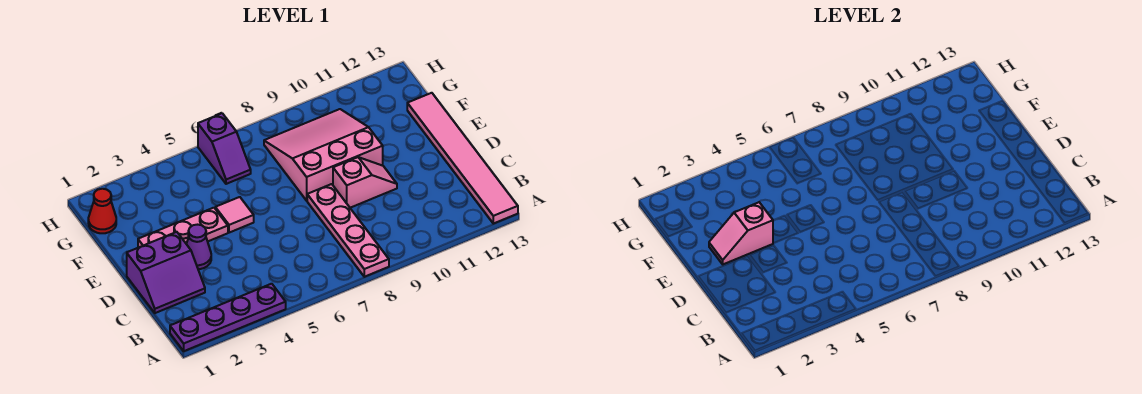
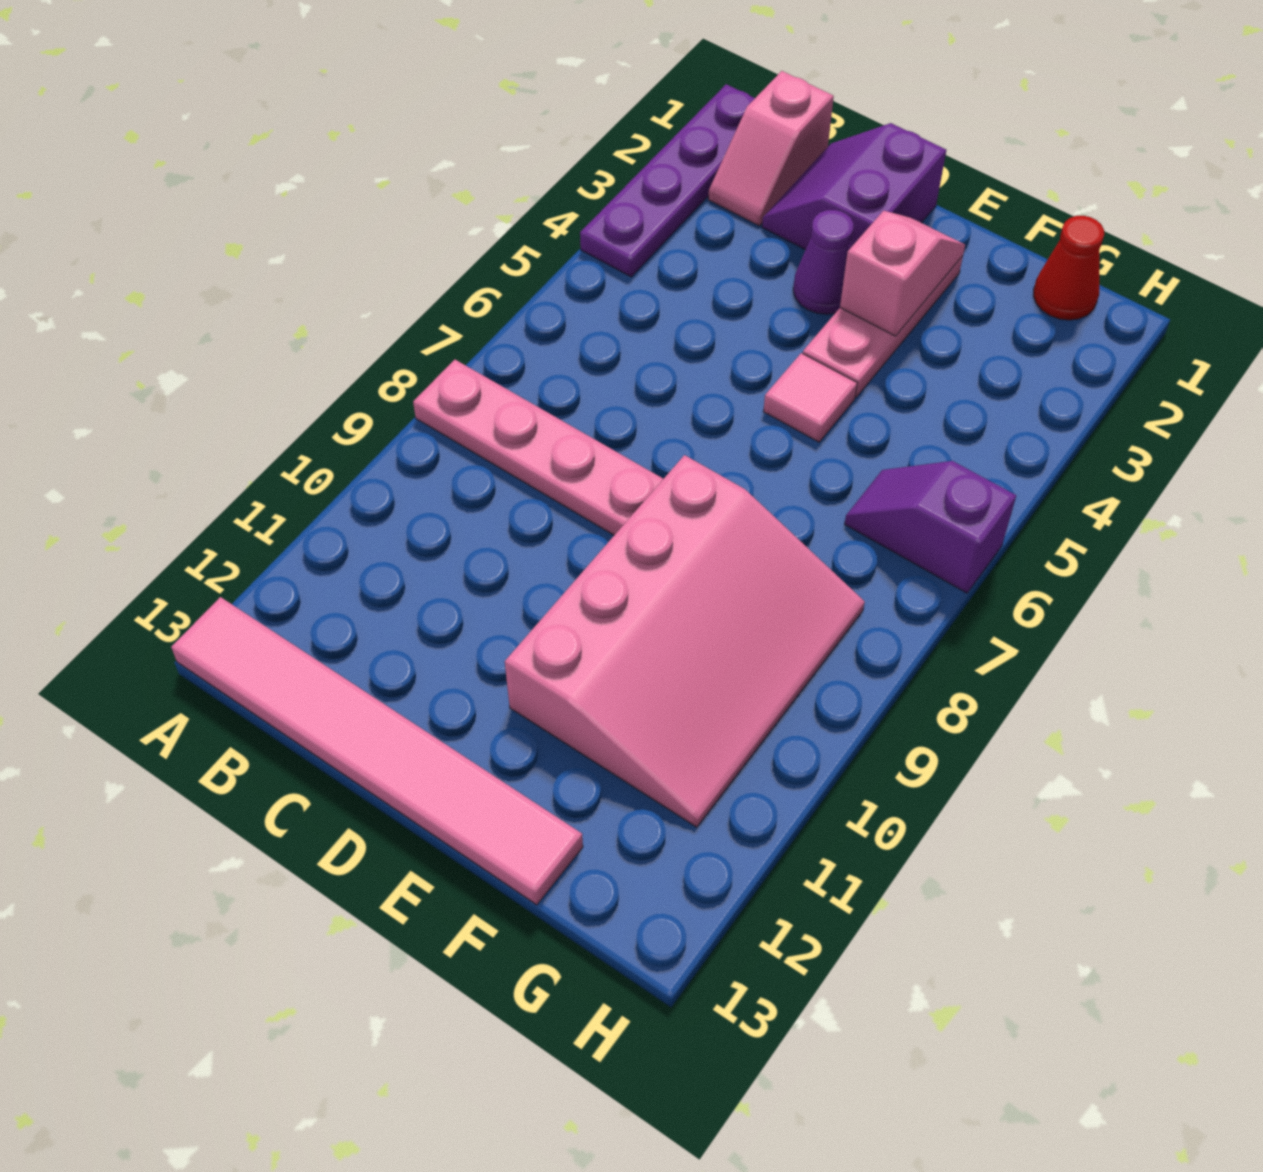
pink 1x2 slope [333,157,397,208] -> pink 1x2 slope moved to [708,71,834,226]
pink 3x3 slope [264,109,383,201] -> pink 3x4 slope [505,455,865,827]

